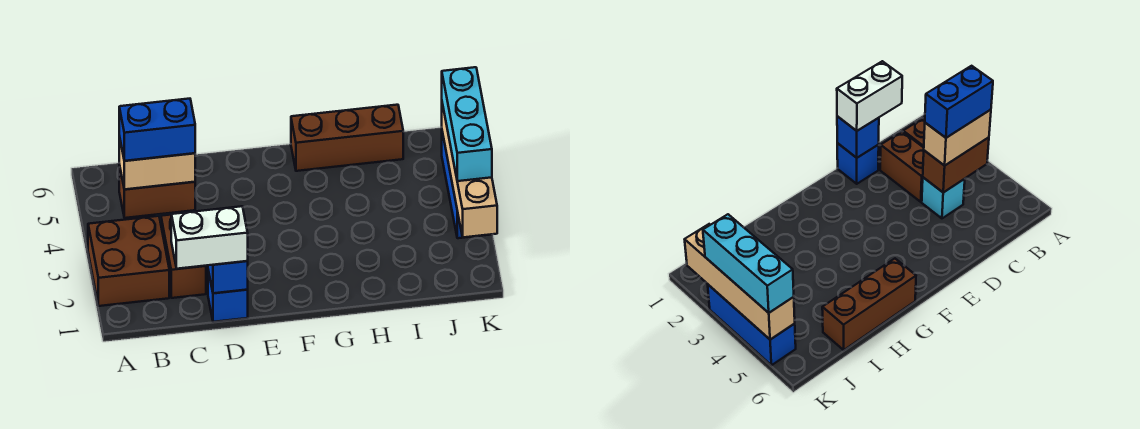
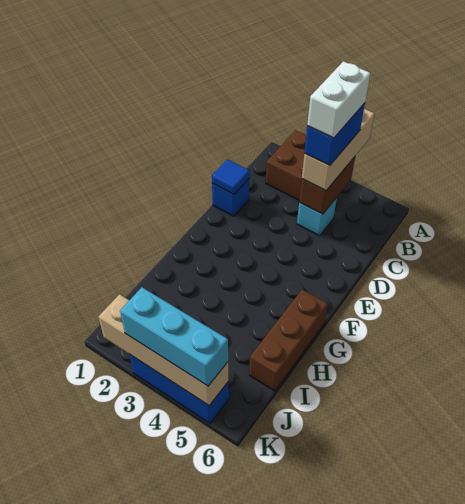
tan 1x2 brick [119,136,195,189] -> tan 1x3 brick [302,109,375,191]
white 1x2 brick [171,206,248,269] -> white 1x2 brick moved to [307,61,370,138]
brown 1x2 brick [161,215,206,298] -> none
blue 1x1 brick [208,261,248,293] -> blue 1x1 tile [212,159,250,194]

